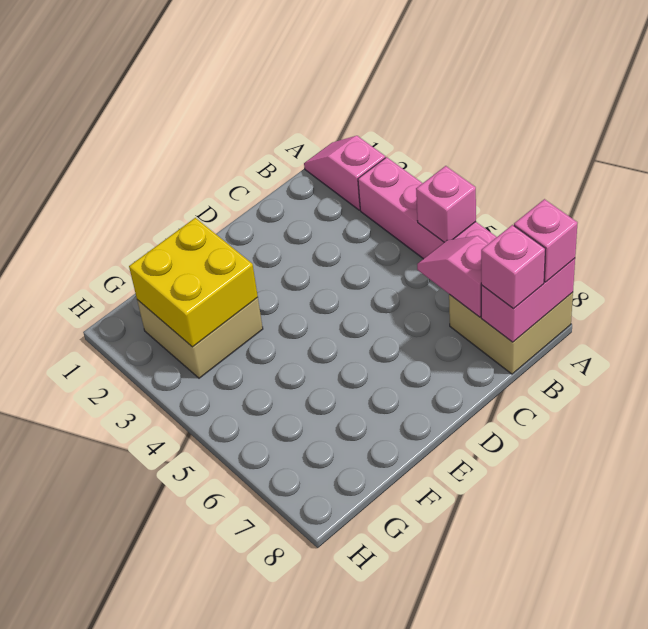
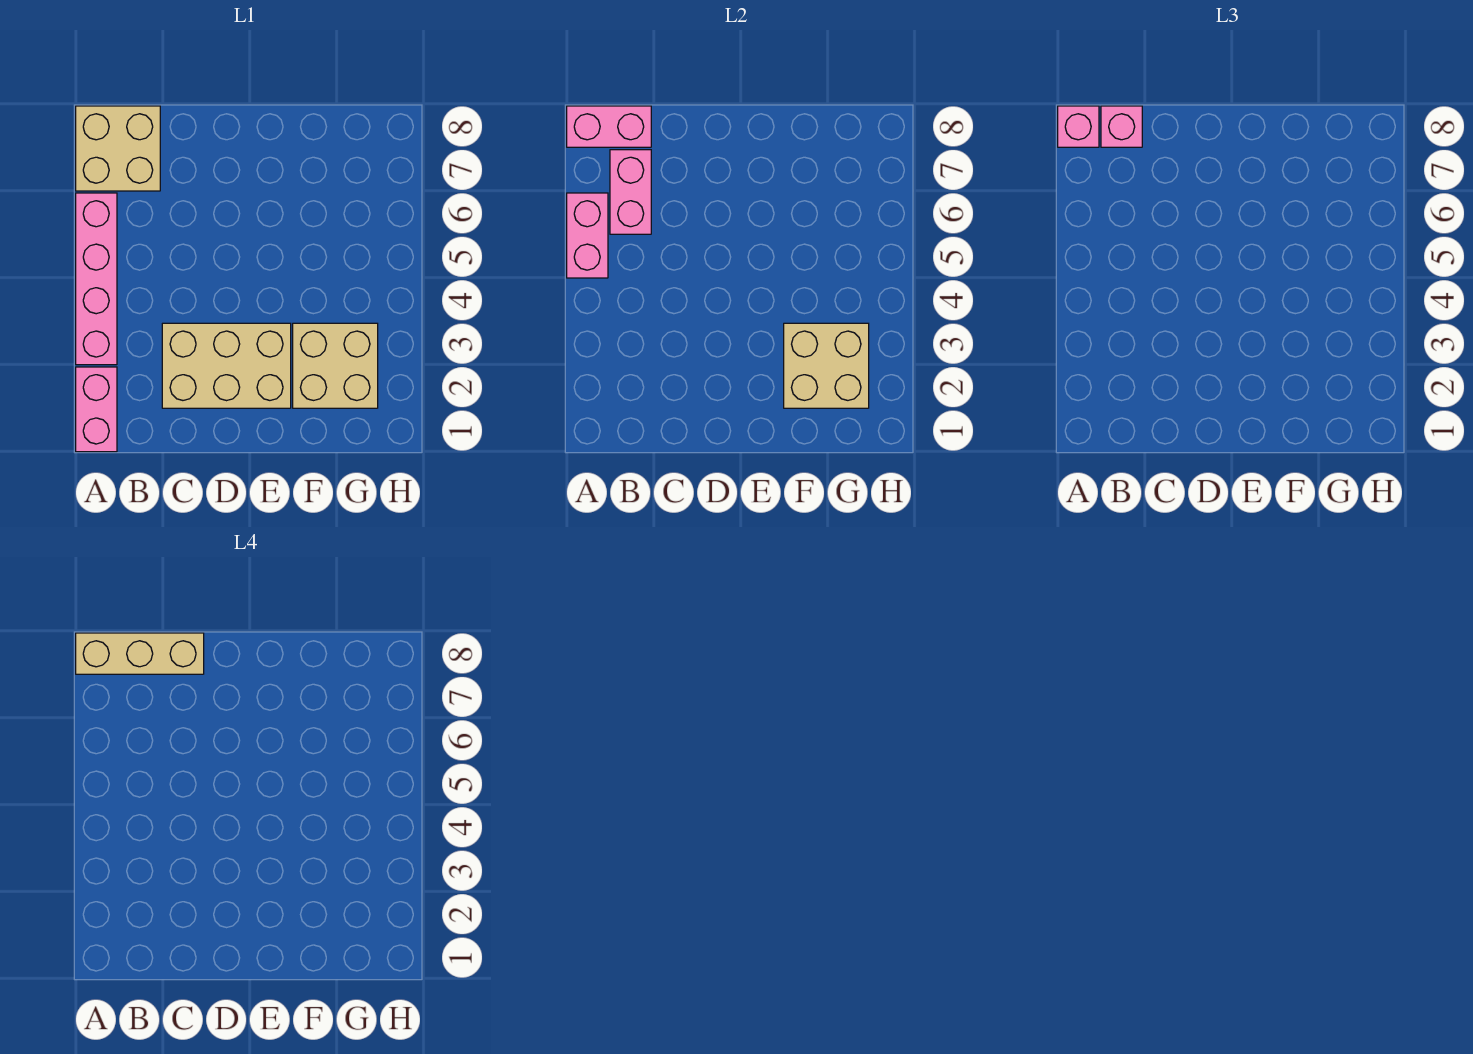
pink 1x2 slope [304,136,385,210] -> pink 1x2 brick [76,367,117,452]
pink 1x1 brick [416,166,476,242] -> pink 1x2 brick [567,193,608,278]
none -> tan 1x3 brick [76,633,204,674]
pink 1x2 slope [417,236,488,317] -> pink 1x2 brick [610,150,651,234]
none -> tan 2x3 brick [162,323,291,408]
yellow 2x2 brick [129,218,258,347] -> tan 2x2 brick [784,323,869,408]

